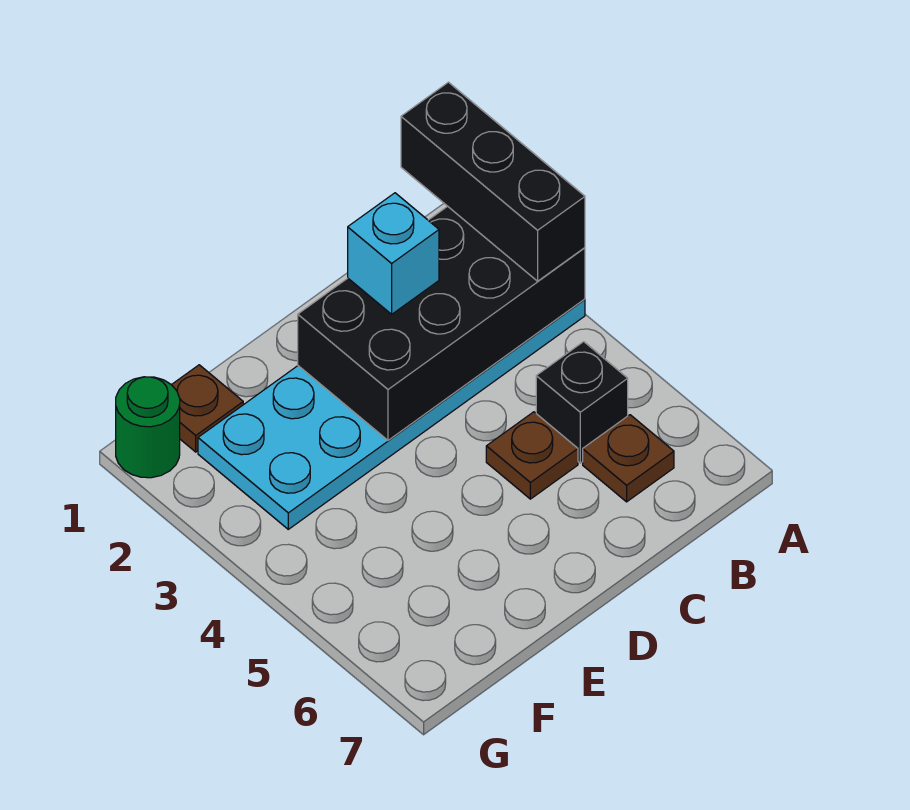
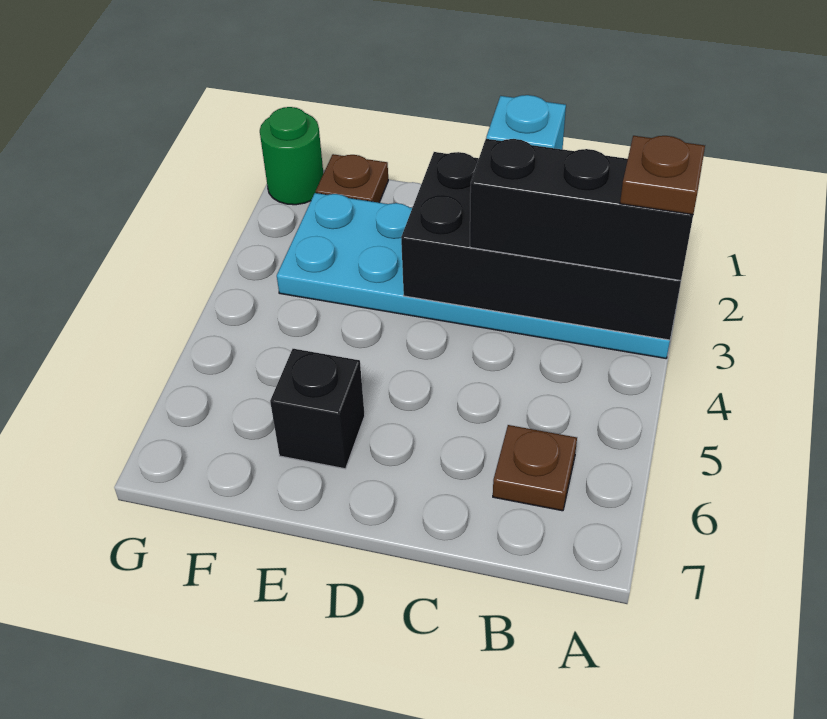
black 1x3 brick [401,82,585,281] -> black 1x3 brick turned to [470,139,693,281]
black 1x1 brick [536,342,628,463] -> black 1x1 brick moved to [270,349,365,469]
brown 1x1 plate [486,412,578,499] -> brown 1x1 plate moved to [620,136,705,215]

